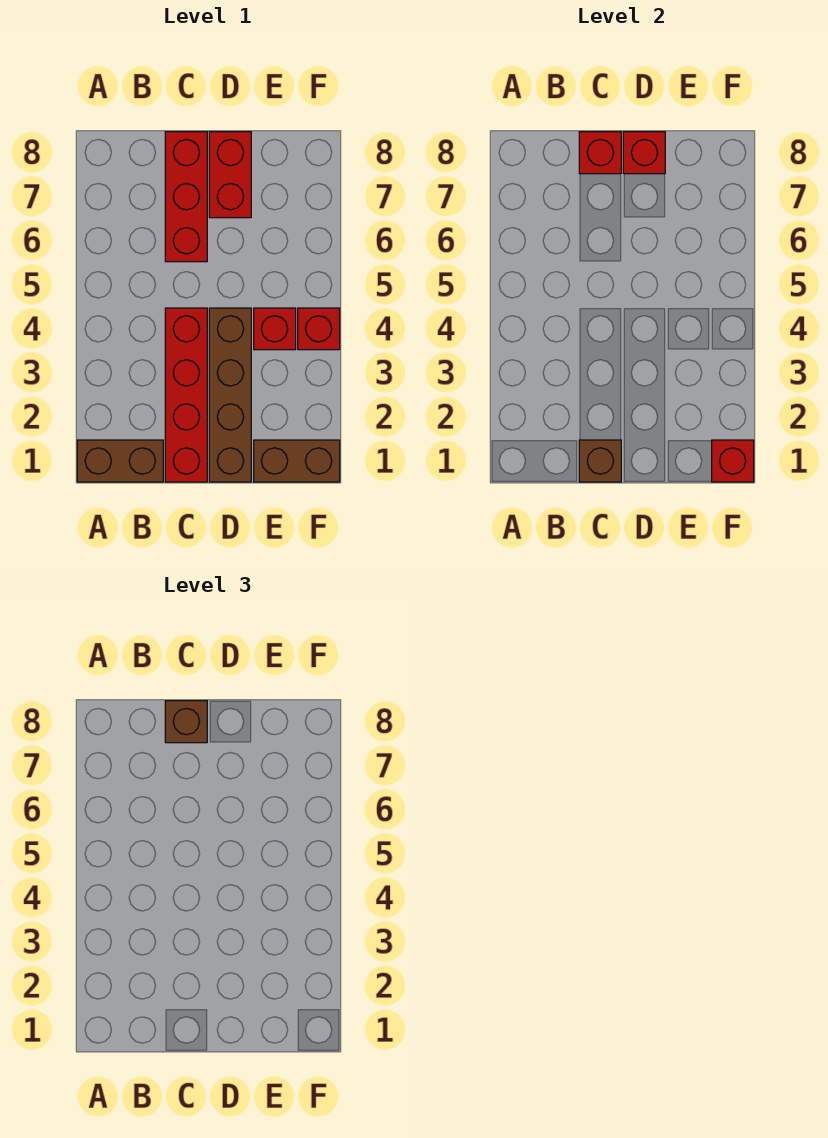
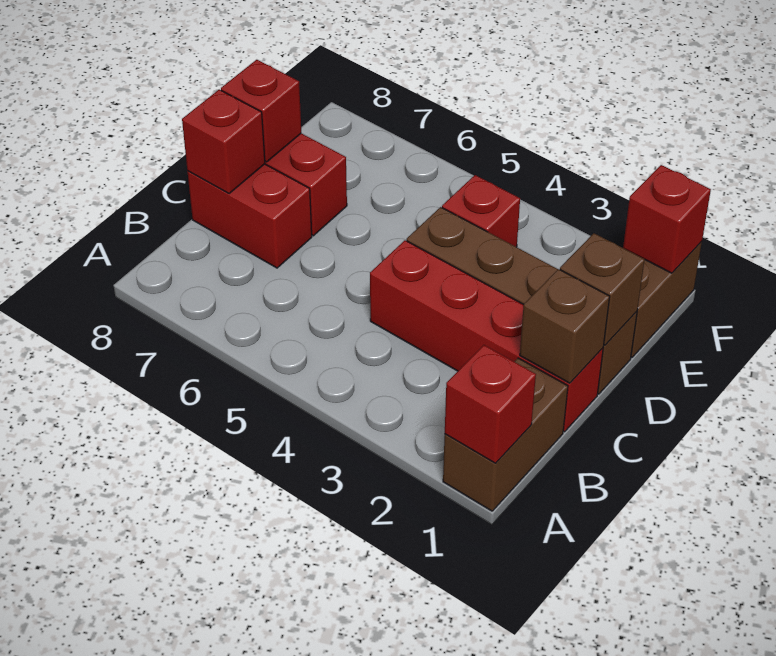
red 1x3 brick [165,132,207,262] -> red 1x2 brick [187,164,312,268]
brown 1x1 brick [165,701,207,743] -> brown 1x1 brick moved to [560,233,645,345]
red 1x1 brick [298,308,340,350] -> red 1x1 brick moved to [445,345,536,463]

